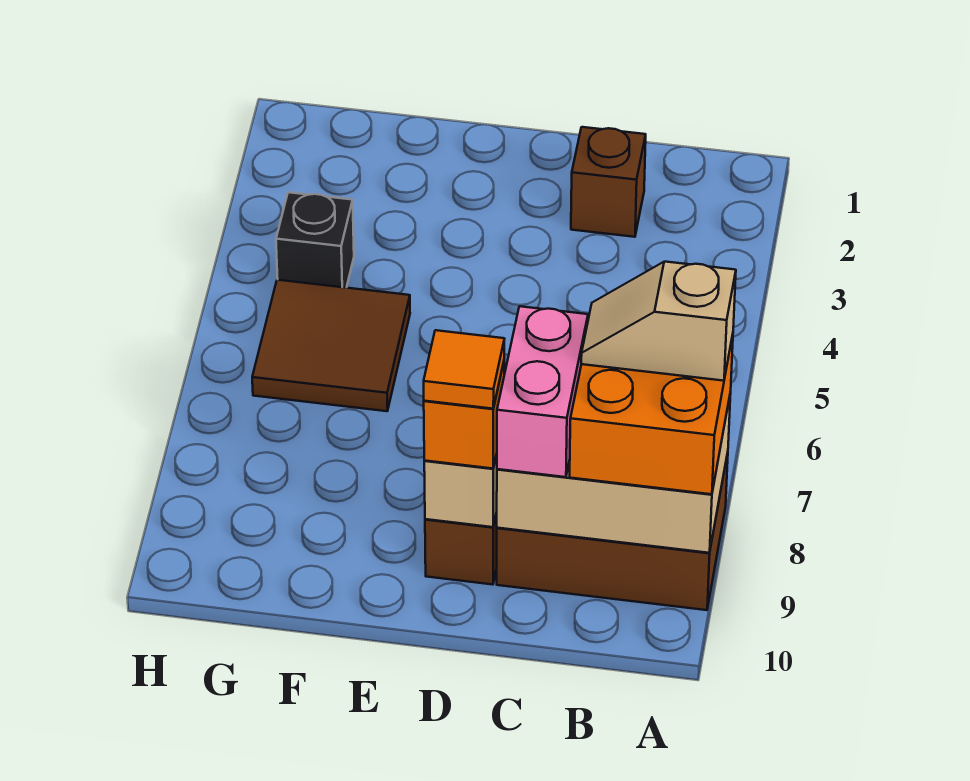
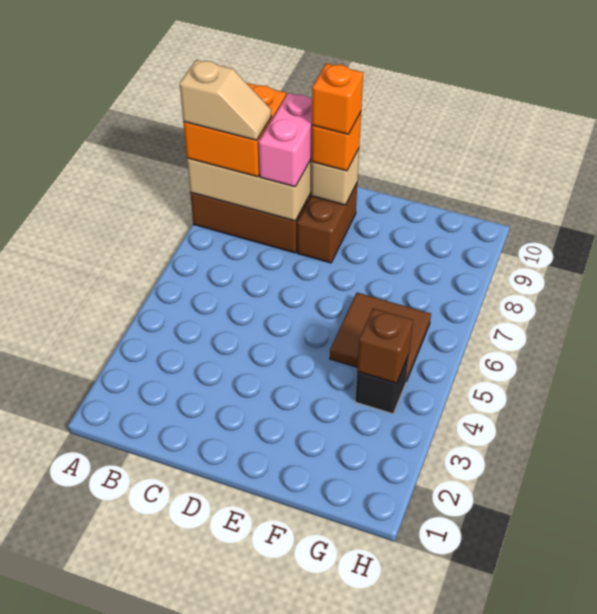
brown 1x1 brick [571,127,646,237] -> brown 1x1 brick moved to [357,308,413,383]
orange 1x1 tile [424,330,504,409] -> orange 1x1 brick [312,63,363,134]

